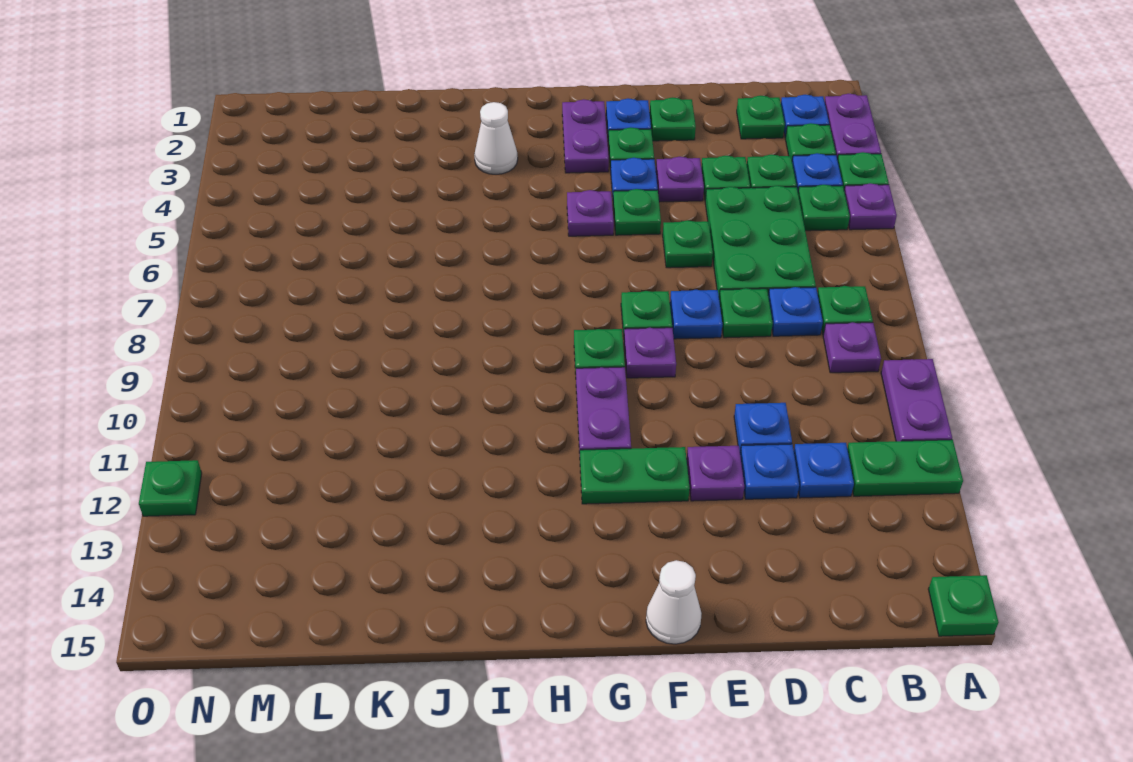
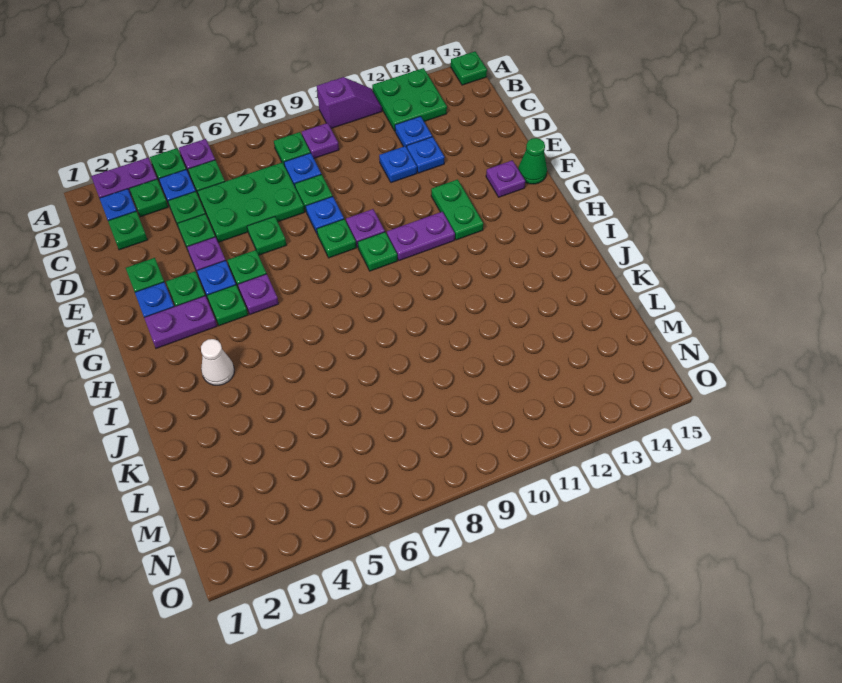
purple 1x2 plate [881,359,952,441] -> purple 1x2 slope [317,77,382,128]
green 1x2 plate [847,440,963,496] -> green 2x2 plate [372,68,447,131]
purple 1x1 plate [687,446,744,501] -> purple 1x1 plate moved to [486,160,525,197]
white 1x1 cone [646,560,702,644] -> green 1x1 cone [518,138,547,184]
green 1x1 plate [139,460,202,516] -> green 1x1 plate moved to [207,285,248,326]

